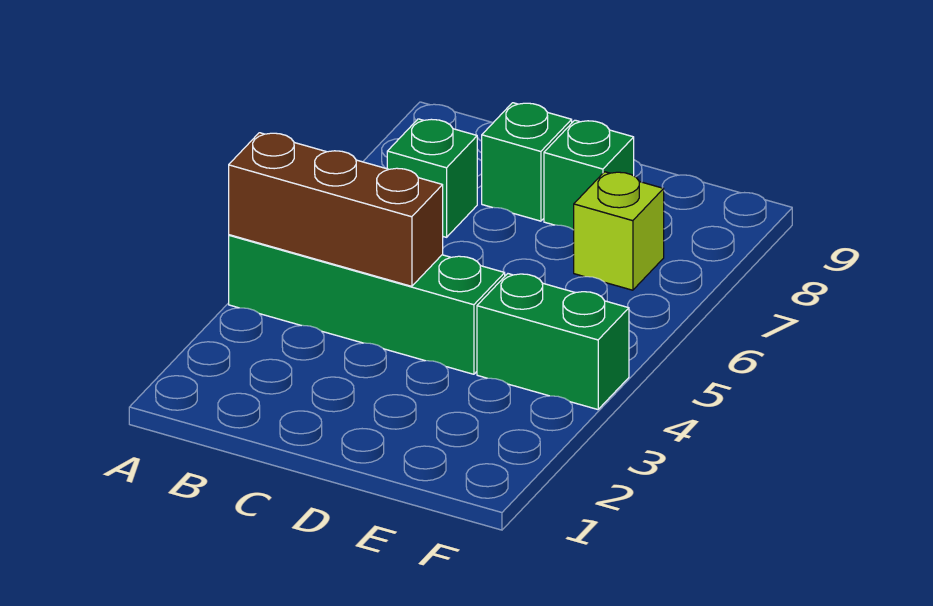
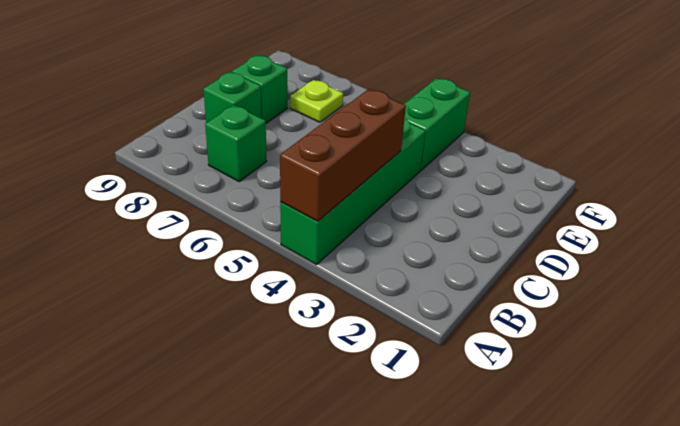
lime 1x1 brick [574,172,664,290] -> lime 1x1 plate [290,80,343,122]

